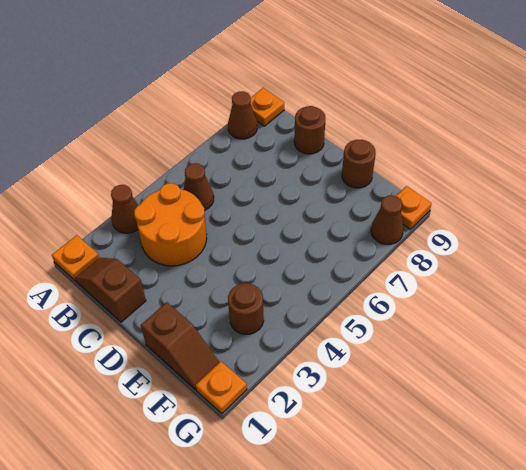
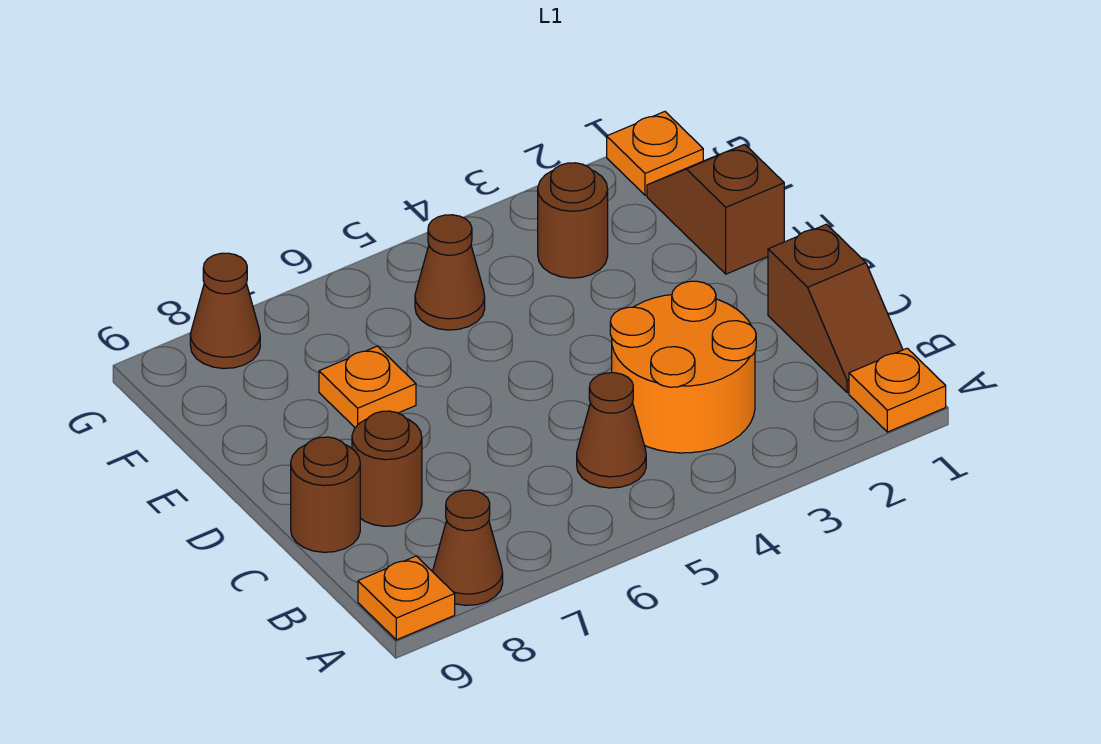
brown 1x1 cone [111,185,138,233] -> brown 1x1 cone moved to [415,215,485,330]
brown 1x1 round brick [342,140,376,188] -> brown 1x1 round brick moved to [352,411,422,526]
orange 1x1 plate [396,186,432,229] -> orange 1x1 plate moved to [319,346,416,428]

